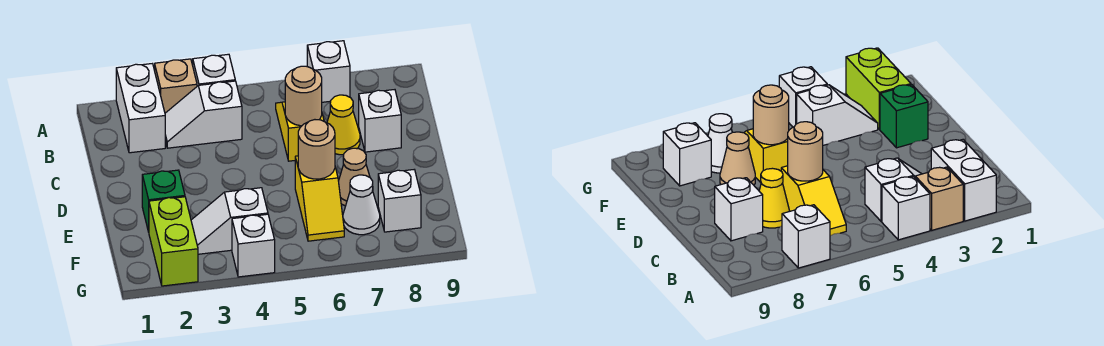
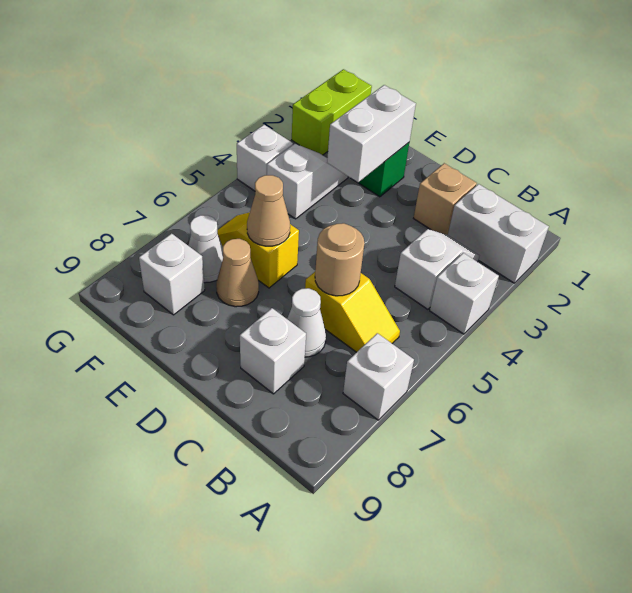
tan 1x1 brick [155,59,197,113] -> tan 1x1 brick moved to [414,163,477,235]
yellow 1x1 cone [327,95,360,155] -> white 1x1 cone [287,288,326,357]
none -> white 1x2 brick [327,85,416,183]
tan 1x1 round brick [298,120,335,179] -> tan 1x1 cone [247,175,290,246]
lime 1x2 brick [149,197,198,286] -> lime 1x2 brick turned to [292,69,372,155]

